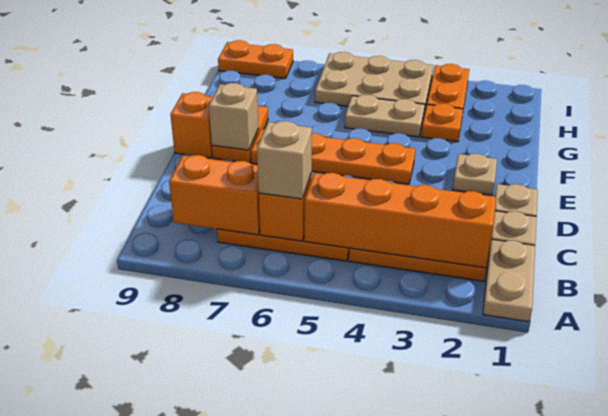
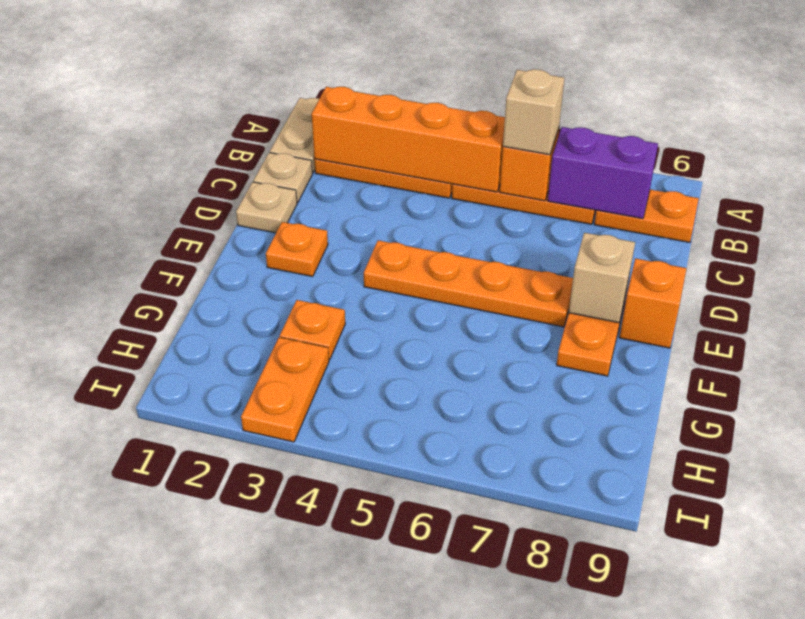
orange 1x2 brick [169,155,260,235] -> purple 1x2 brick [548,127,658,219]
tan 1x1 plate [453,154,497,195] -> orange 1x1 plate [266,222,328,277]
tan 1x2 plate [345,95,425,137] -> none
tan 2x3 plate [315,52,433,113] -> none
orange 1x2 plate [218,40,293,79] -> orange 1x2 plate moved to [594,190,699,242]

